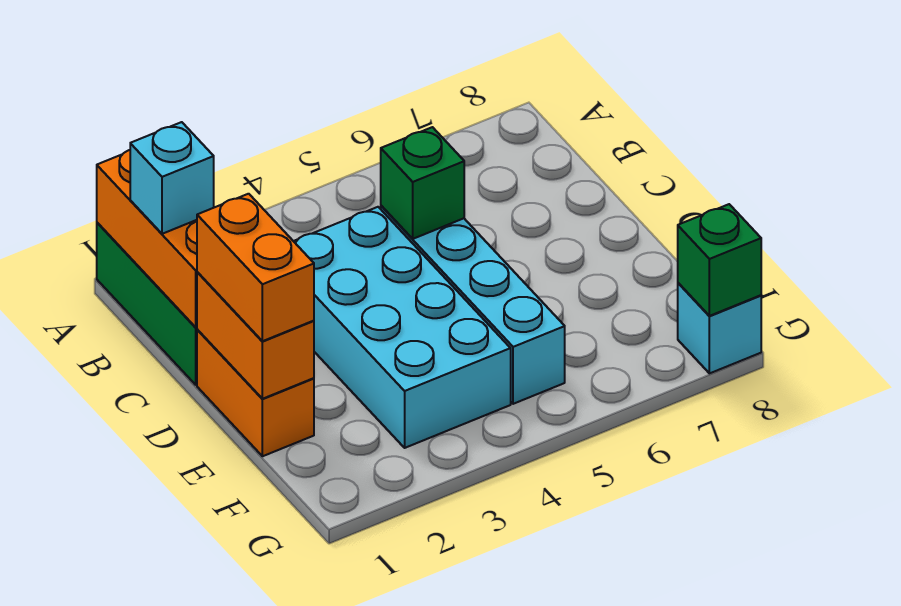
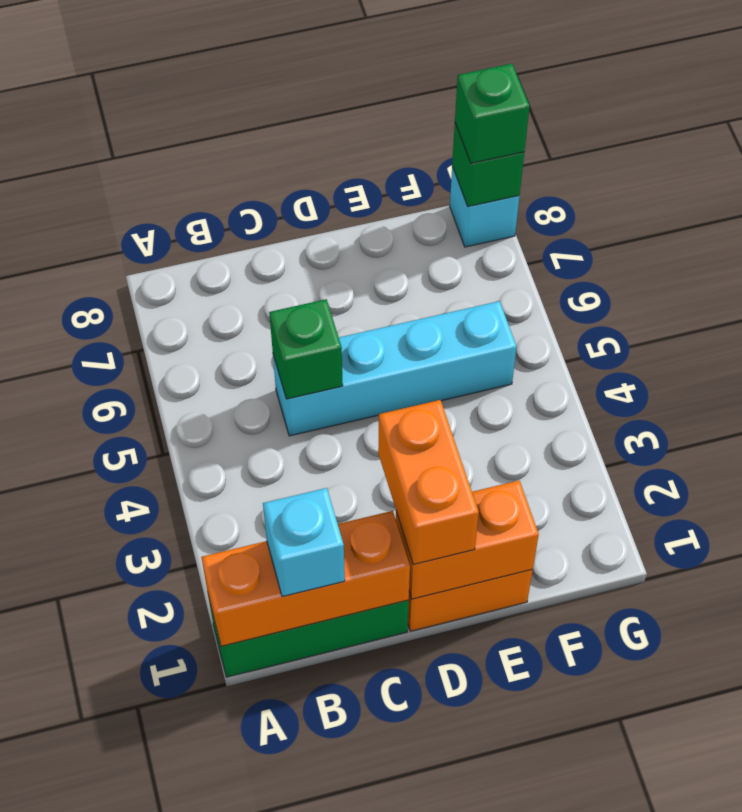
cyan 2x4 brick [294,207,511,448] -> none
orange 1x2 brick [197,194,314,341] -> orange 1x2 brick turned to [378,400,479,564]
none -> green 1x1 brick [455,64,530,163]

